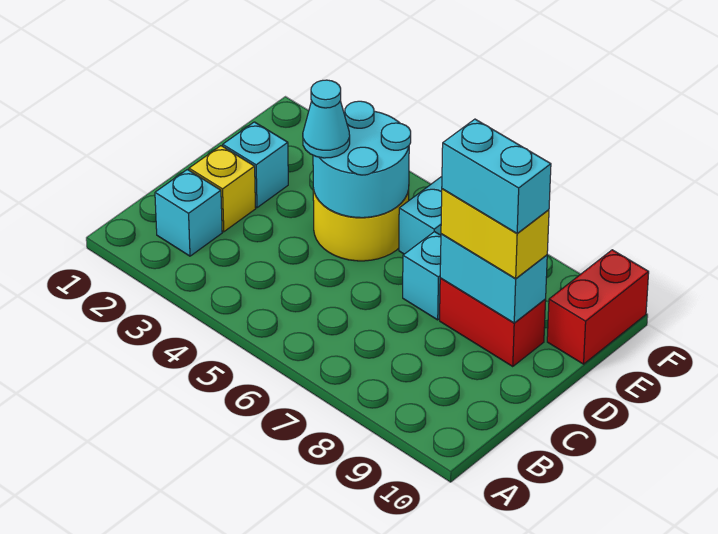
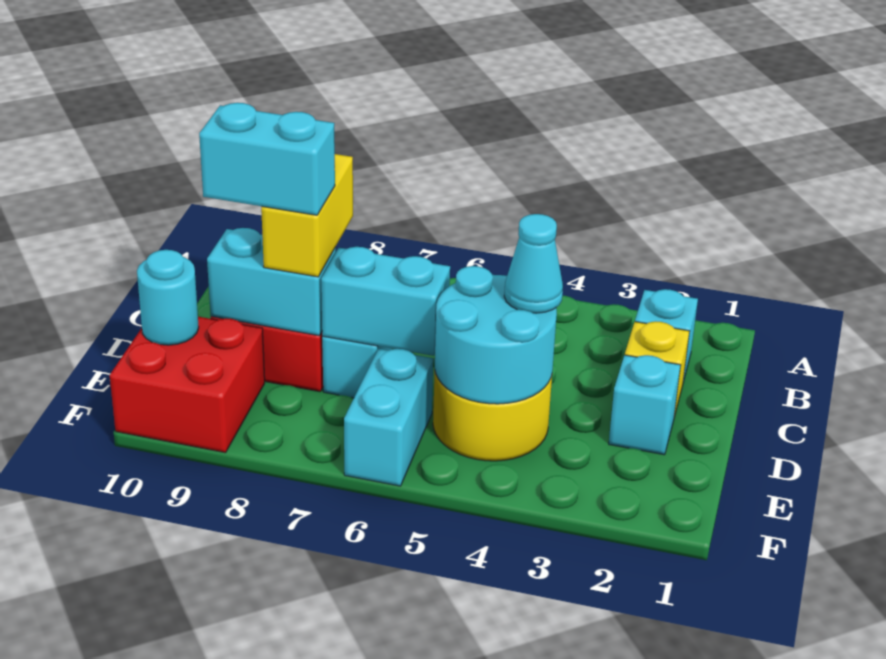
none -> cyan 1x2 brick [321,247,450,356]
yellow 1x2 brick [441,189,549,279] -> yellow 1x2 brick turned to [261,154,353,277]
red 1x2 brick [547,250,649,364] -> red 2x2 brick [110,317,265,453]
none -> cyan 1x1 round brick [137,250,199,345]

